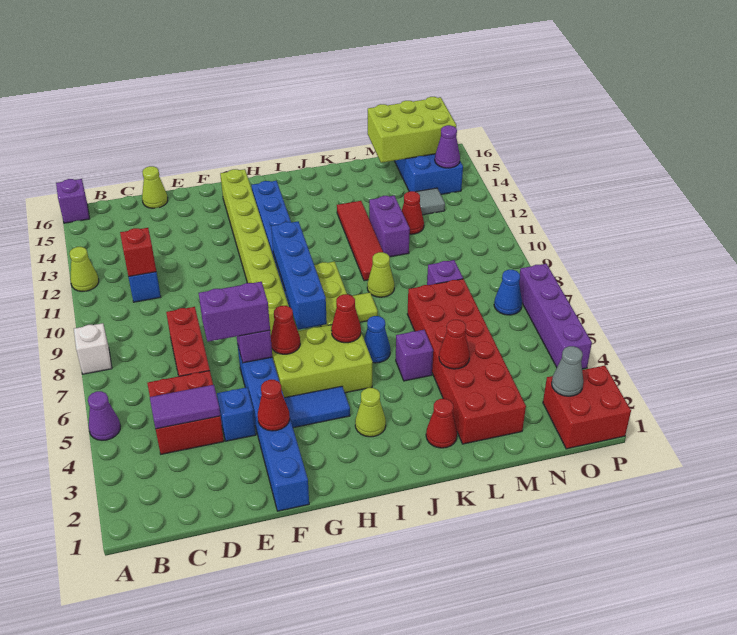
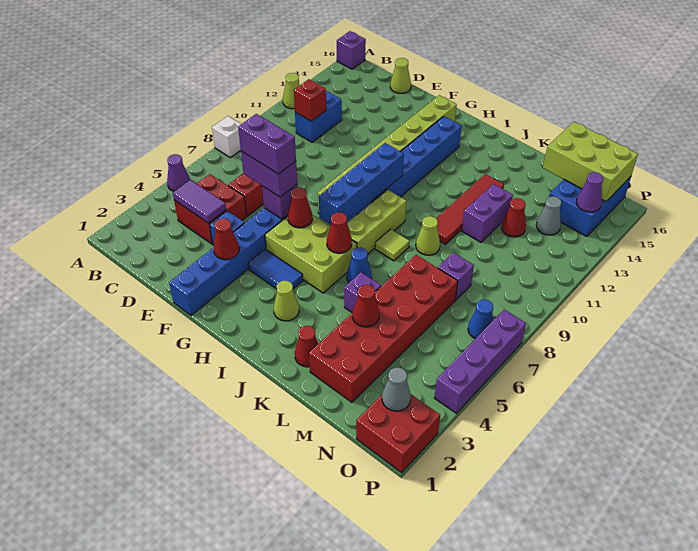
none -> purple 1x2 brick [238,114,296,174]
grey 1x1 tile [416,188,445,215] -> grey 1x1 cone [536,196,561,235]

